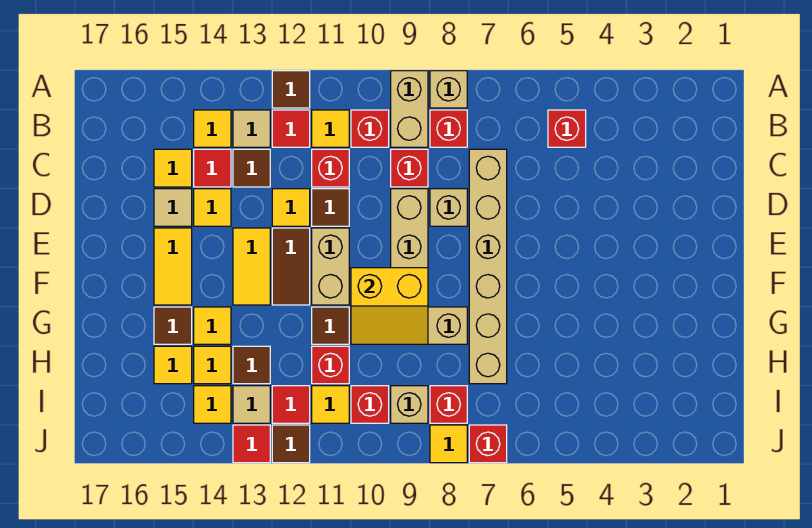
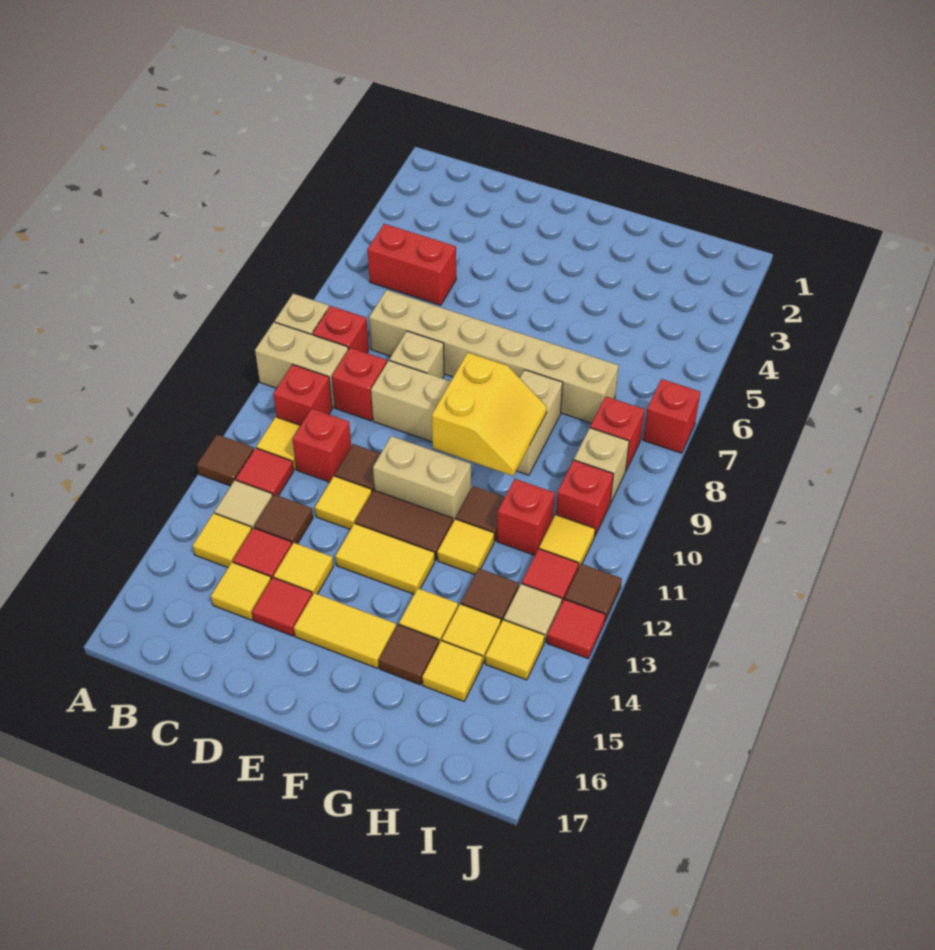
red 1x1 brick [548,110,586,147] -> red 1x2 brick [367,224,456,305]
tan 1x1 tile [154,189,192,226] -> red 1x1 tile [252,578,312,636]
yellow 1x1 tile [430,425,467,463] -> yellow 1x1 tile moved to [437,519,494,575]

